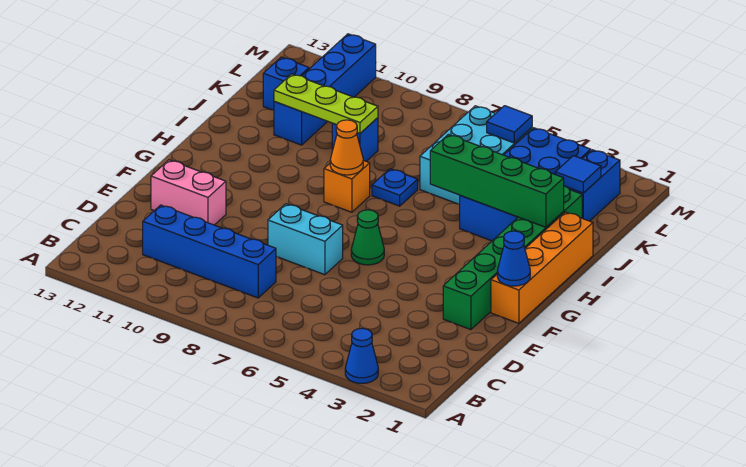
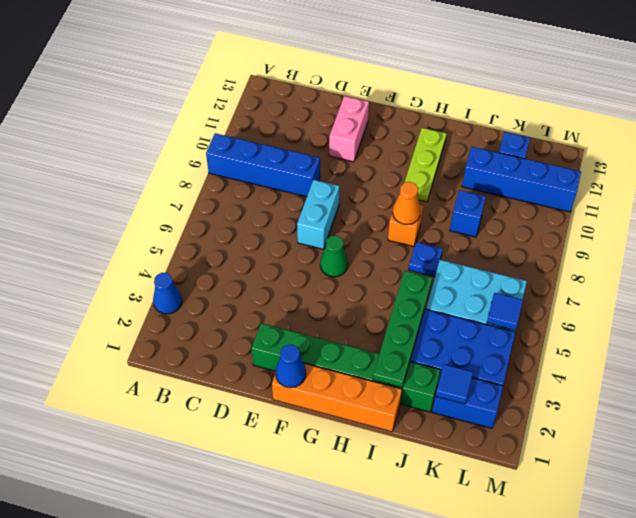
blue 1x4 brick [143,205,276,298] -> blue 1x4 brick turned to [206,133,320,197]
green 1x4 brick [430,134,564,227] -> green 1x4 plate [373,271,432,387]
lime 1x3 plate [274,74,378,133] -> lime 1x3 plate moved to [404,128,446,202]

